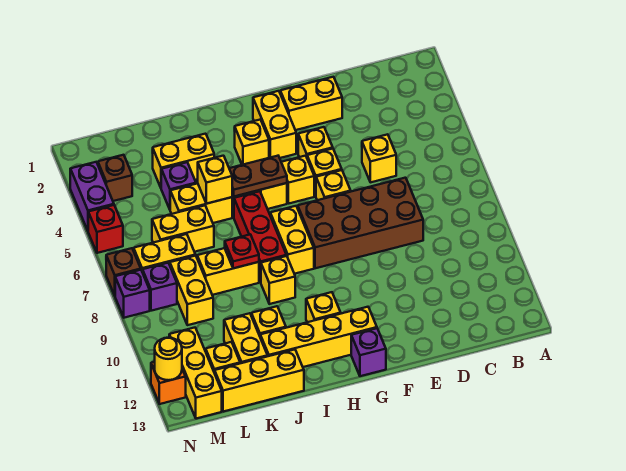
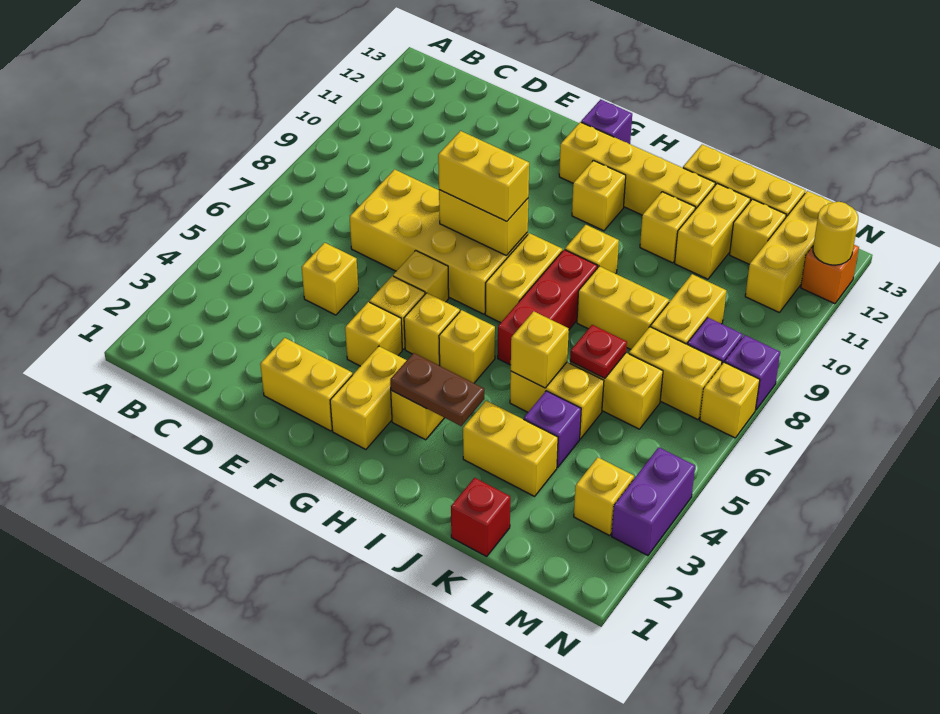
brown 2x4 brick [298,178,423,268] -> yellow 2x4 brick [350,169,528,314]
none -> yellow 1x2 brick [439,190,528,256]
none -> yellow 1x2 brick [438,131,529,221]
brown 1x2 plate [229,156,287,196] -> brown 1x2 plate moved to [390,353,484,426]
red 1x1 plate [225,234,259,268] -> red 1x1 plate moved to [570,325,627,378]
brown 1x1 brick [98,155,132,201] -> yellow 1x1 brick [574,457,634,536]
red 1x1 brick [88,205,123,253] -> red 1x1 brick moved to [451,478,510,556]
brown 1x1 brick [106,248,141,295] -> yellow 1x1 brick [700,362,760,438]

